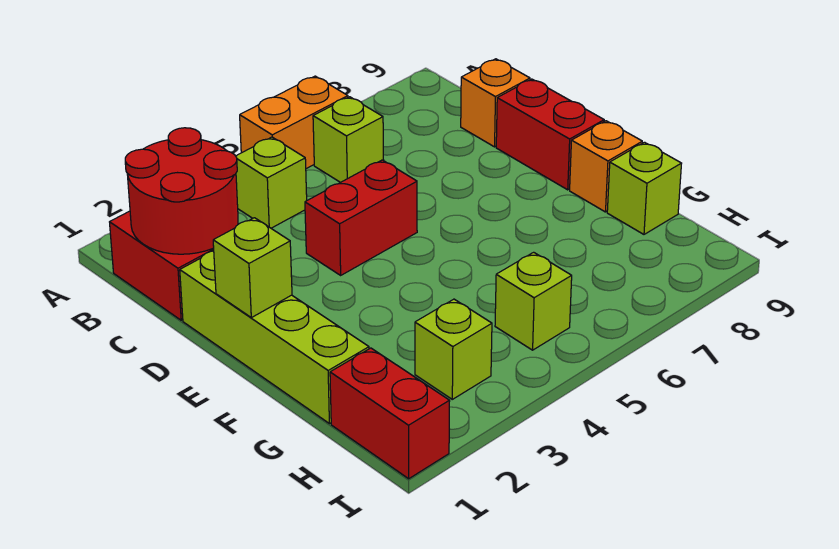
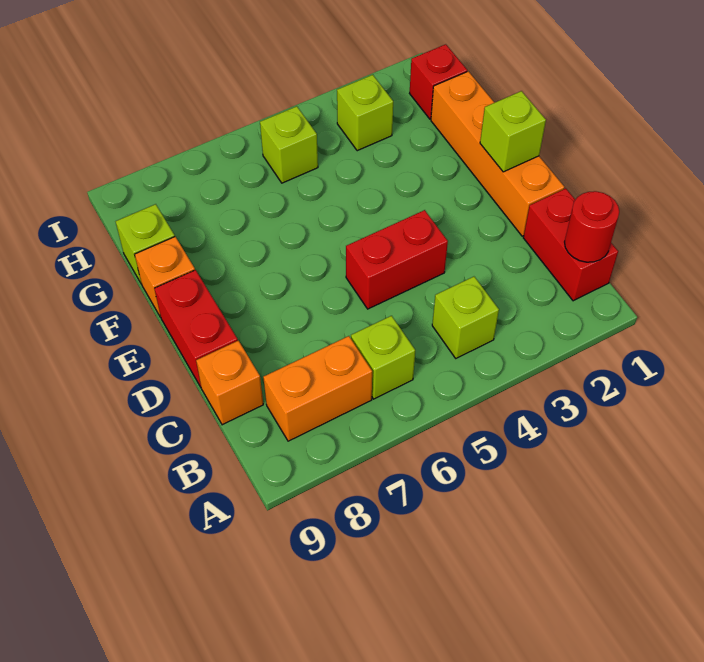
orange 1x2 brick [240,76,348,169] -> orange 1x2 brick moved to [263,336,372,441]
red 2x2 round brick [125,128,238,254] -> red 1x1 round brick [565,191,619,262]
lime 1x4 brick [180,251,369,424] -> orange 1x4 brick [431,71,564,236]
red 1x2 brick [330,348,450,479] -> red 1x1 brick [410,44,467,119]

